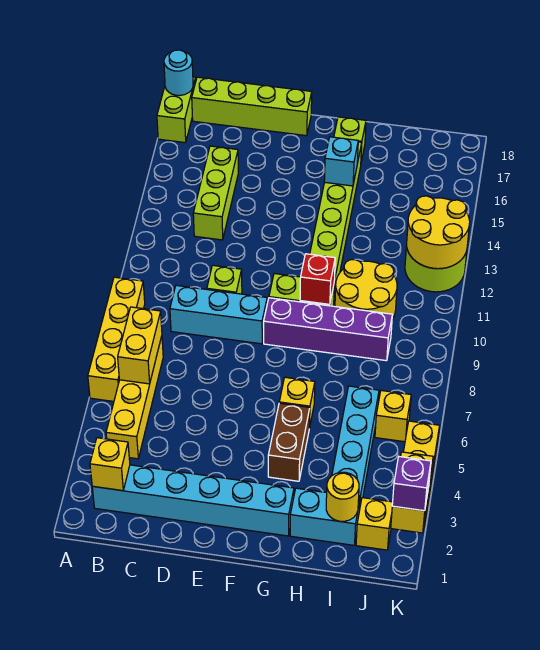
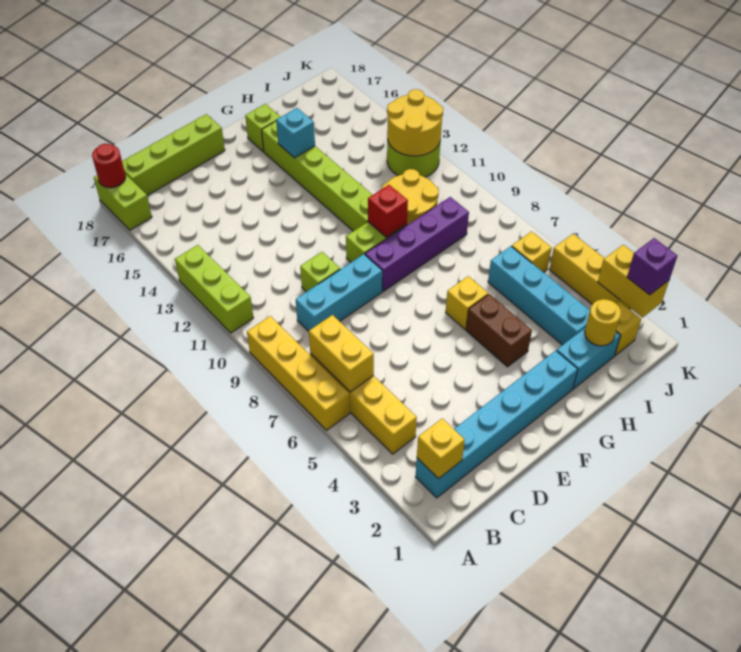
cyan 1x1 round brick [164,50,193,95] -> red 1x1 round brick [92,144,126,188]
lime 1x3 brick [193,146,238,240] -> lime 1x3 brick moved to [175,245,253,333]

